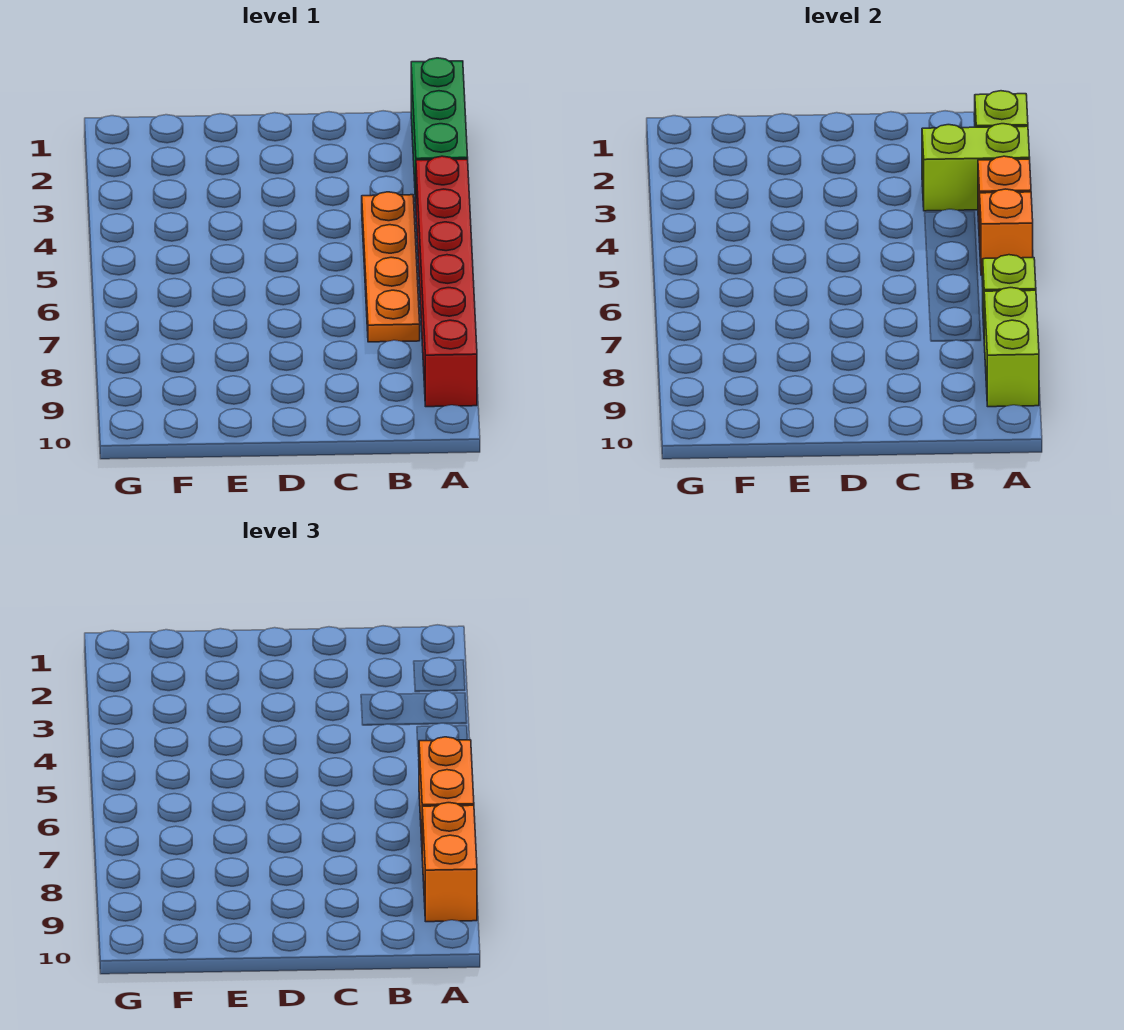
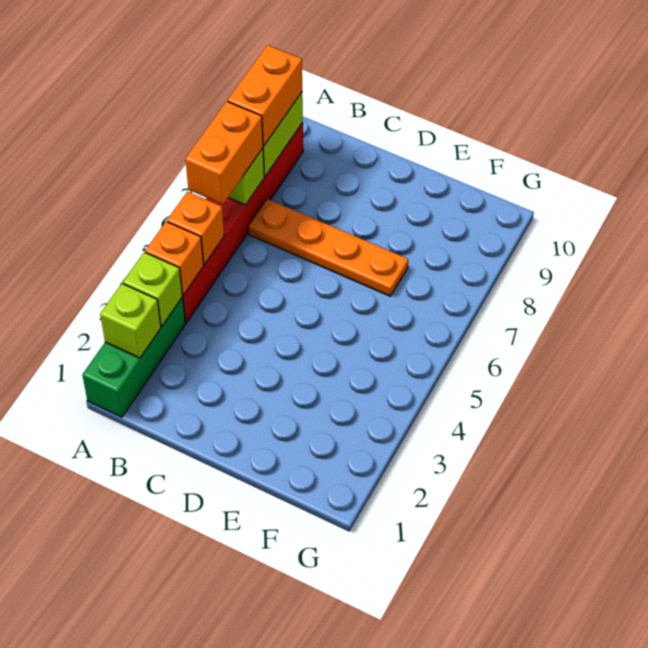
lime 1x2 brick [922,124,1030,211] -> lime 1x1 brick [123,252,183,326]
orange 1x4 plate [362,192,420,342] -> orange 1x4 plate turned to [248,199,408,296]

